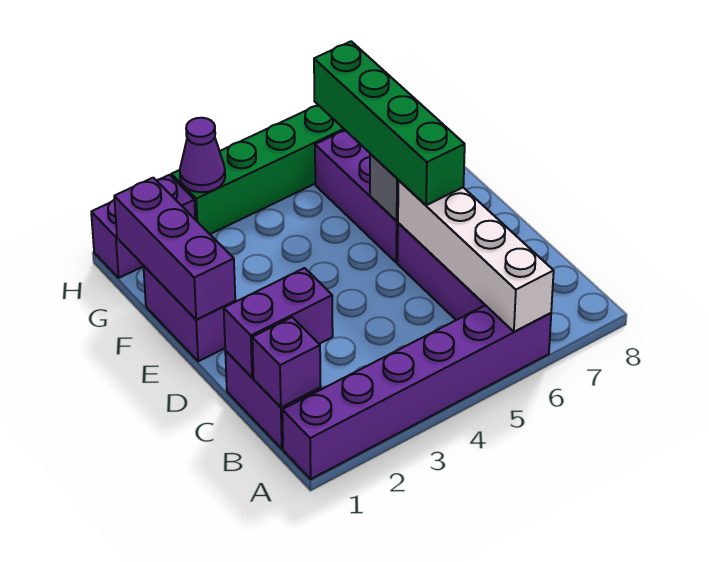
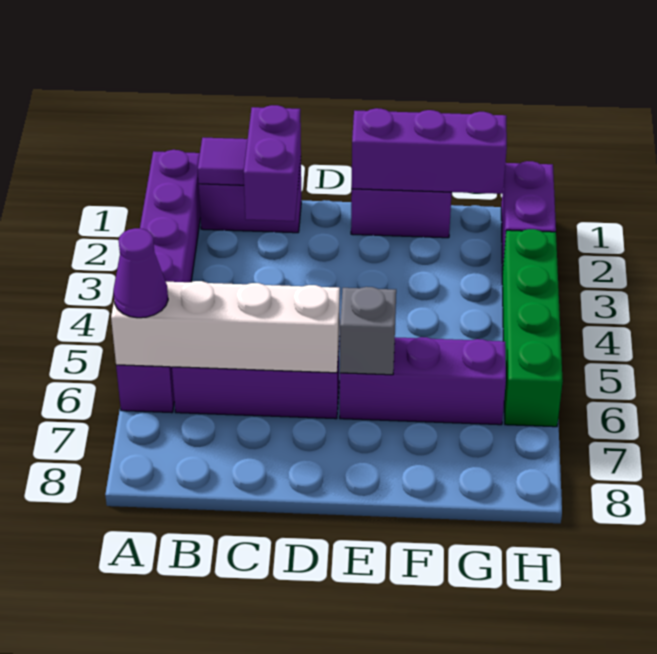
purple 1x1 brick [252,317,321,407] -> purple 1x1 tile [198,138,248,185]
green 1x4 brick [314,41,465,205] -> none
purple 1x1 cone [180,118,225,192] -> purple 1x1 cone moved to [114,228,168,318]

